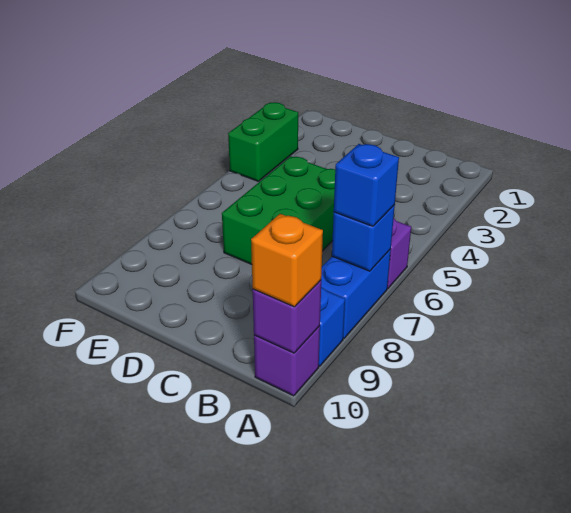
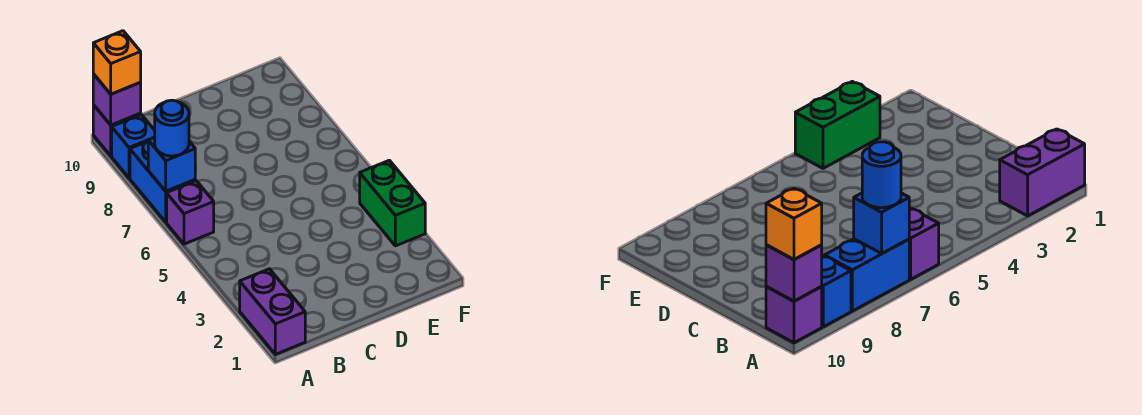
none -> purple 1x2 brick [240,269,305,354]
blue 1x1 brick [334,144,399,226] -> blue 1x1 round brick [155,100,189,156]
green 2x3 brick [222,156,335,264] -> none

